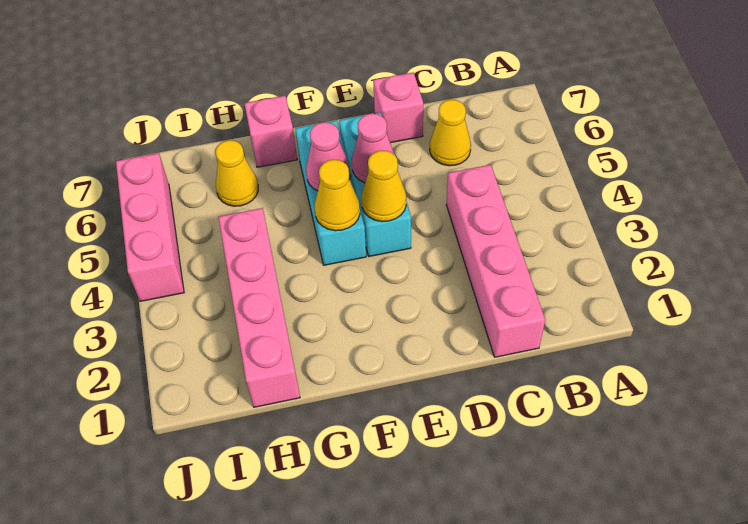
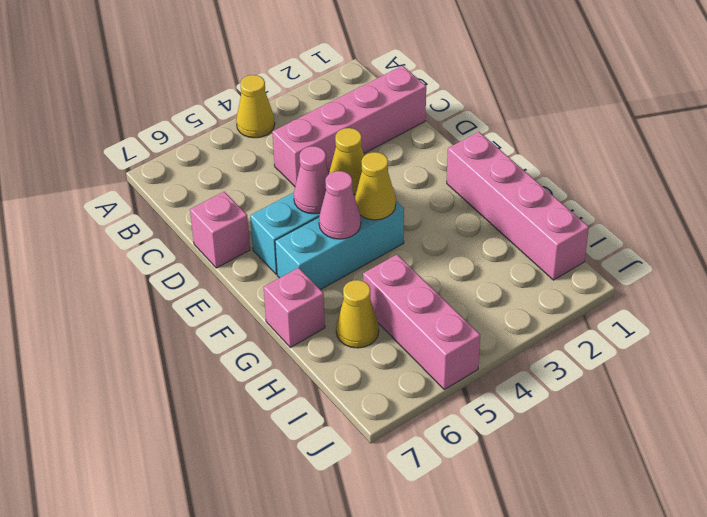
yellow 1x1 cone [430,100,471,166] -> yellow 1x1 cone moved to [236,75,275,138]
pink 1x4 brick [219,208,300,407] -> pink 1x4 brick turned to [447,132,589,280]
pink 1x3 brick [116,153,184,301] -> pink 1x3 brick turned to [363,255,480,390]

